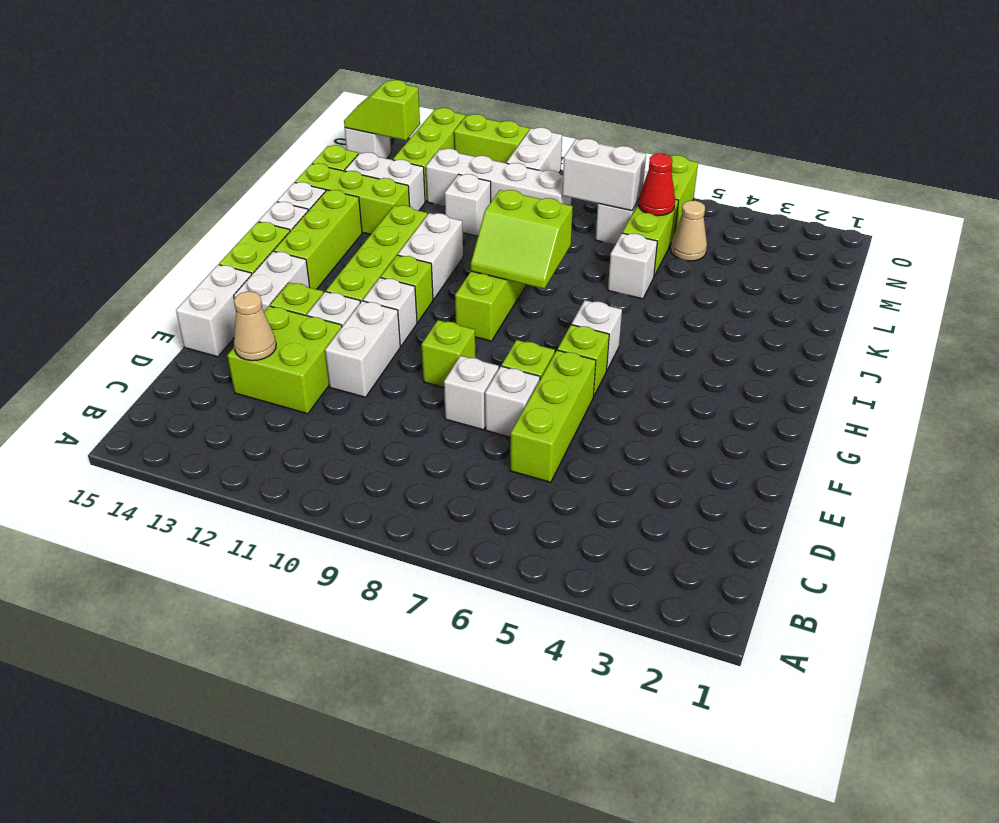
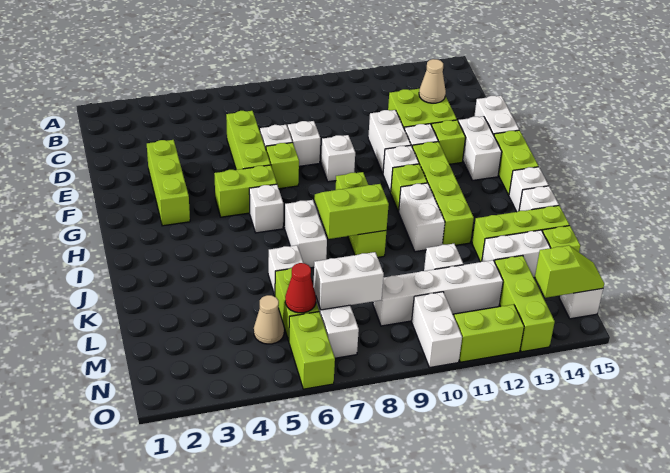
lime 1x1 brick [422,320,475,387] -> white 1x1 brick [321,135,355,182]
lime 1x1 brick [557,325,609,397] -> lime 1x2 brick [214,165,277,217]
lime 1x3 brick [274,190,362,289] -> lime 1x3 brick moved to [147,140,190,226]
none -> white 1x2 brick [285,200,327,268]

